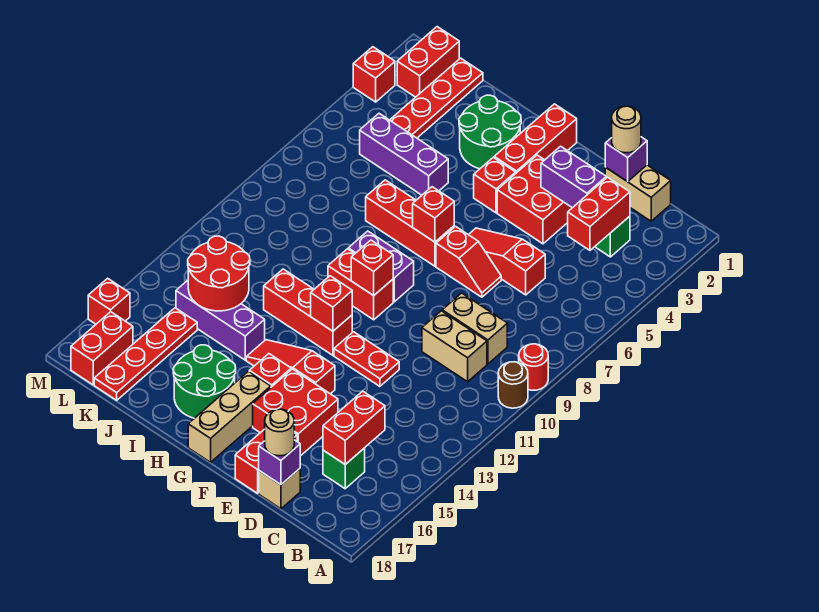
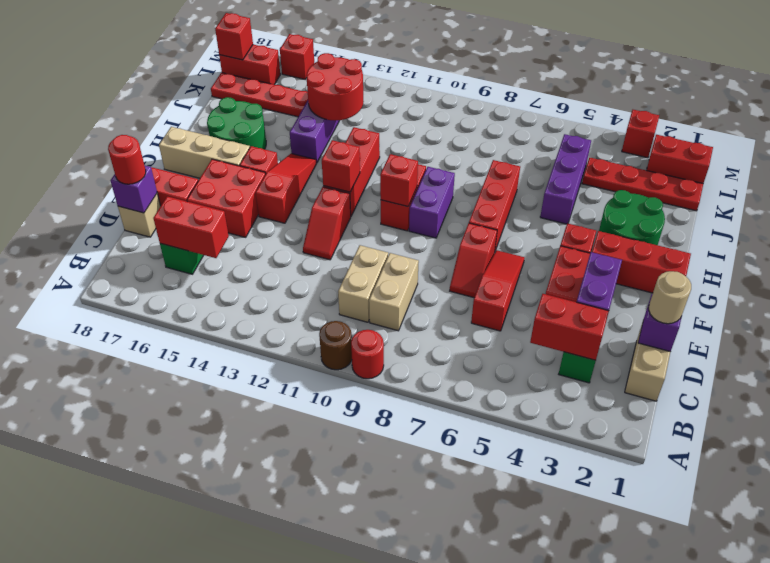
tan 1x1 round brick [265,409,294,456] -> red 1x1 round brick [108,135,146,184]
red 1x2 plate [334,332,399,386] -> red 1x2 slope [303,187,351,260]
red 1x1 brick [413,187,454,242] -> red 1x1 brick moved to [215,13,253,60]

